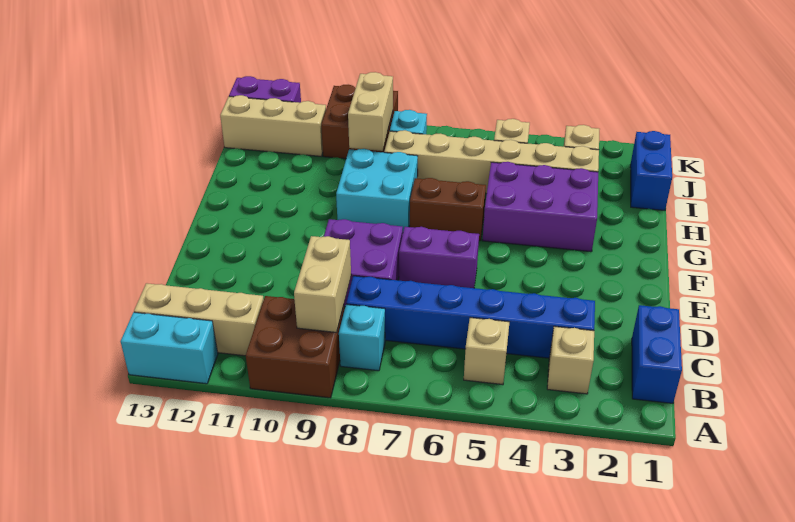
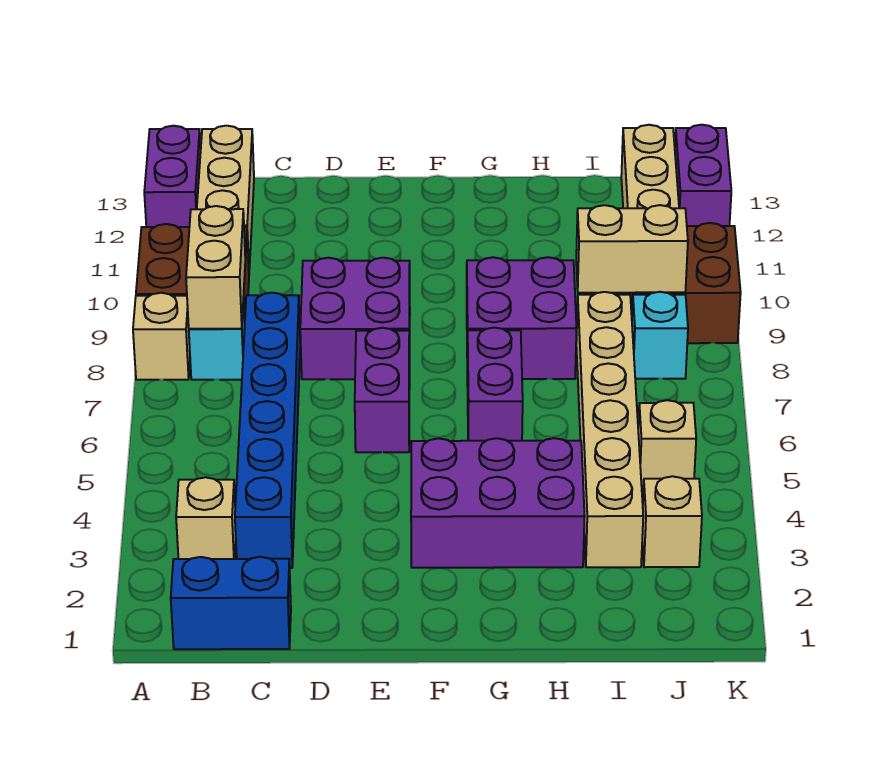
cyan 1x2 brick [121,312,218,384] -> purple 1x2 brick [144,126,201,227]
tan 1x1 brick [464,318,509,385] -> tan 1x1 brick moved to [133,293,190,380]
tan 1x2 brick [294,236,351,332] -> tan 1x2 brick turned to [186,206,245,329]
purple 2x3 brick [482,162,598,252] -> purple 2x3 brick turned to [411,438,585,568]
brown 1x2 brick [410,178,486,241] -> purple 1x2 brick [467,328,523,441]
cyan 2x2 brick [336,149,418,231] -> purple 2x2 brick [467,257,577,379]
blue 1x2 brick [630,131,672,210] -> none

